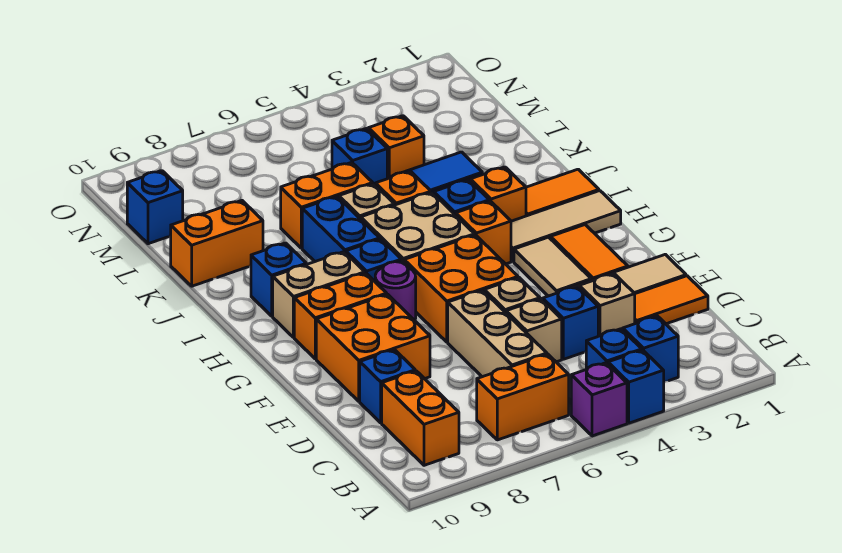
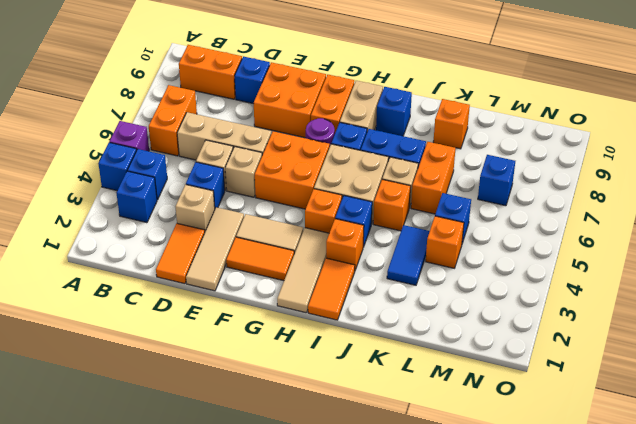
orange 1x2 brick [171,201,263,286] -> orange 1x1 brick [433,99,470,149]
blue 1x1 brick [127,171,183,244] -> blue 1x1 brick moved to [478,155,515,206]

